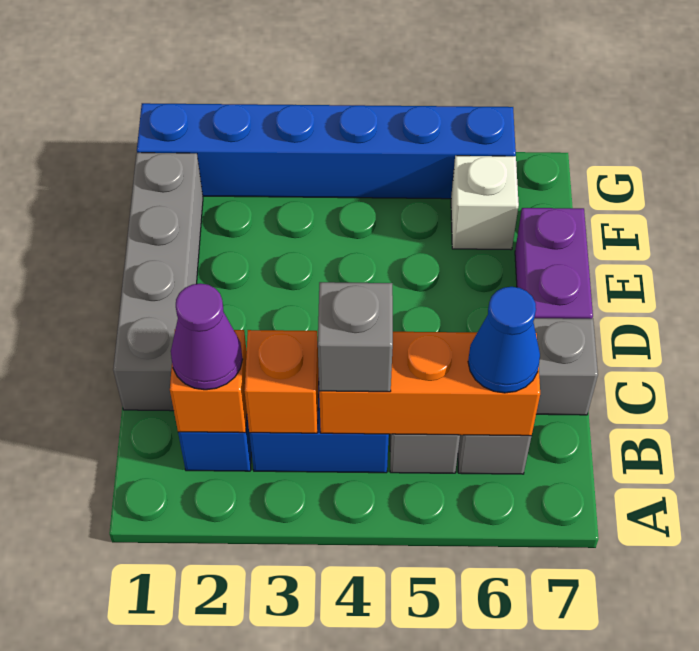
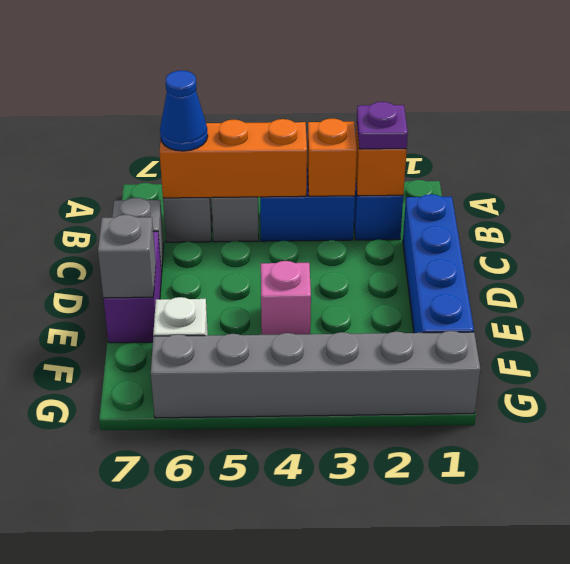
purple 1x1 cone [171,283,243,390] -> purple 1x1 plate [357,102,408,149]
grey 1x1 brick [318,282,393,392] -> grey 1x1 brick moved to [98,215,156,298]
grey 1x4 brick [113,153,203,411] -> blue 1x4 brick [403,194,474,333]
none -> pink 1x1 brick [261,261,311,335]
blue 1x6 brick [137,103,516,199] -> grey 1x6 brick [151,331,480,418]

